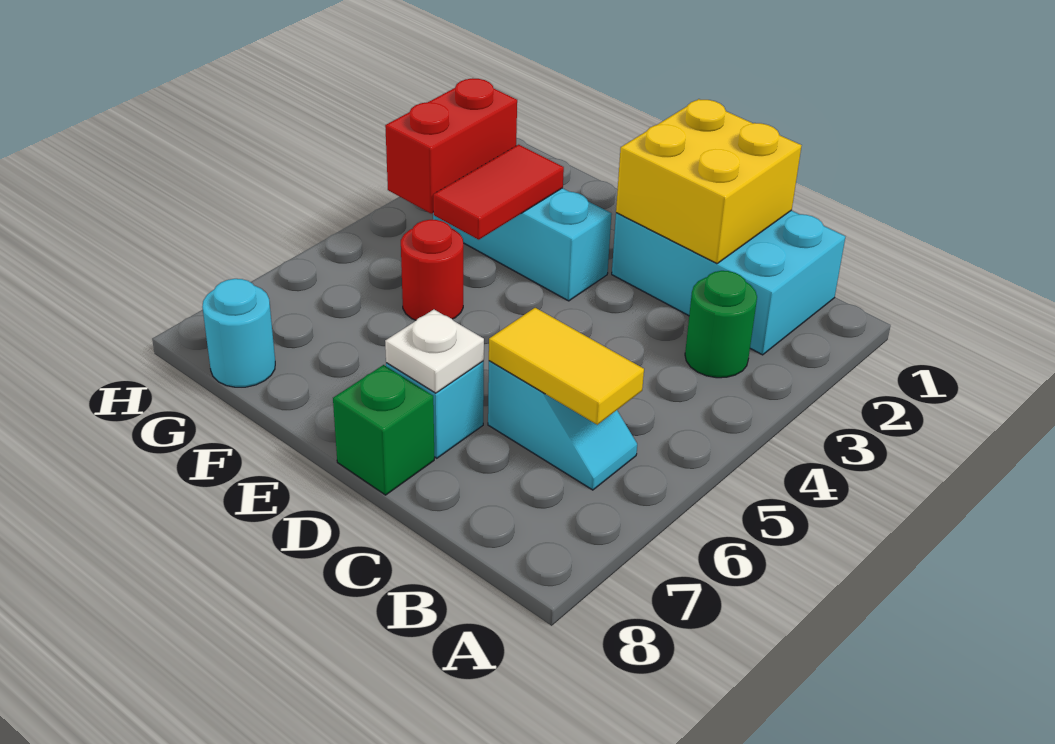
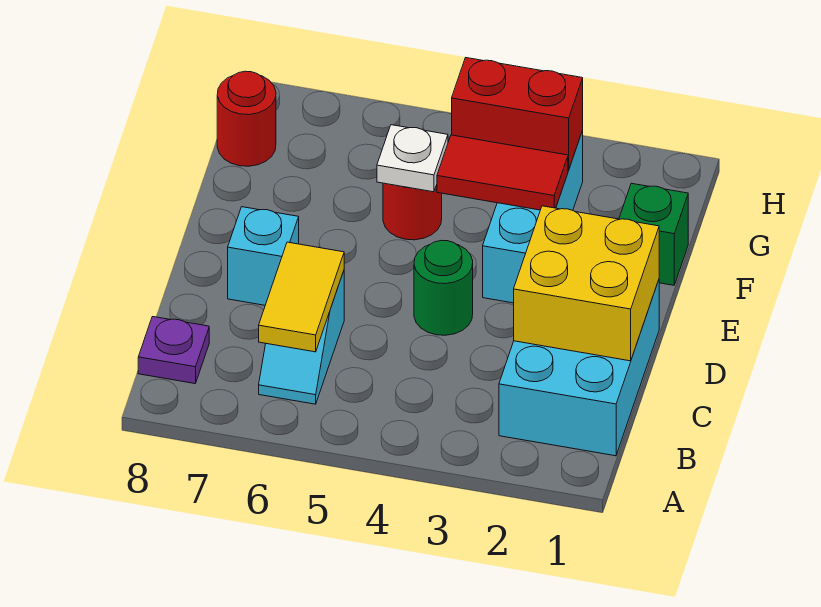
green 1x1 round brick [685,271,757,378] -> green 1x1 round brick moved to [414,240,473,335]
none -> purple 1x1 plate [138,317,209,384]
white 1x1 plate [385,310,484,393] -> white 1x1 plate moved to [377,125,448,192]
green 1x1 brick [333,365,434,495] -> green 1x1 brick moved to [619,183,688,285]
cyan 1x1 round brick [202,279,275,387] -> red 1x1 round brick [217,71,276,166]

